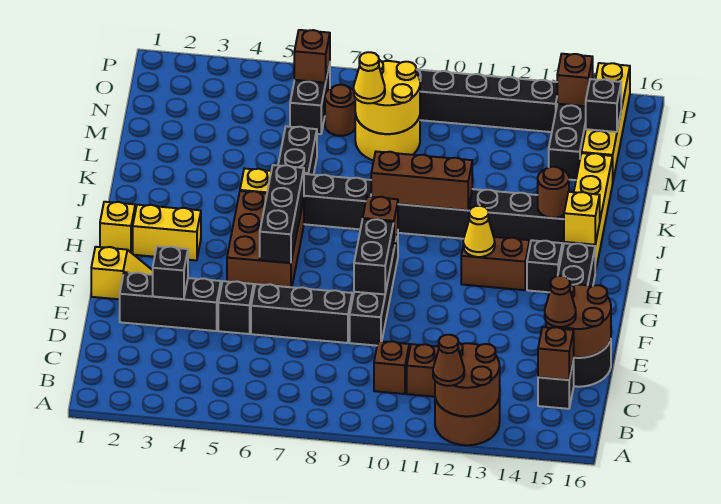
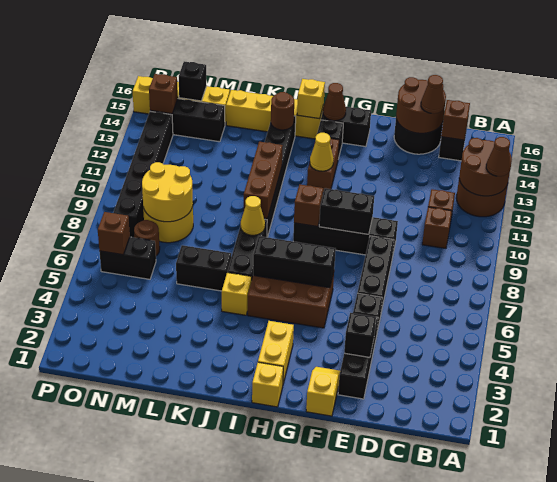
none -> brown 1x1 cone [323,83,346,121]
yellow 1x1 cone [354,52,385,103] -> yellow 1x1 cone moved to [240,196,265,235]

